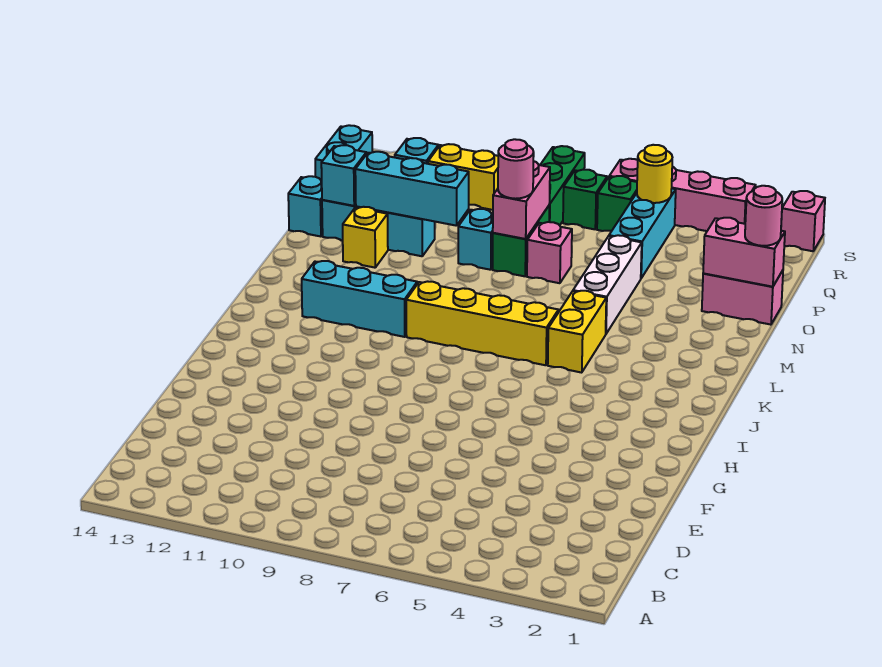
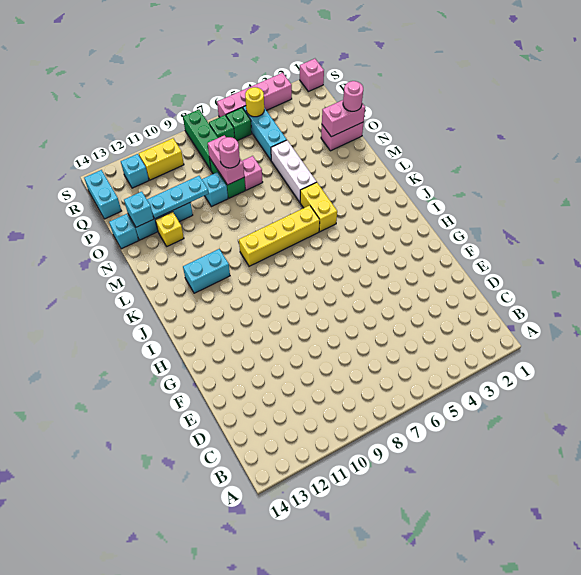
cyan 1x3 brick [302,261,417,337] -> cyan 1x2 brick [183,249,230,293]
cyan 1x3 brick [355,152,469,226] -> cyan 1x3 plate [147,176,209,218]

